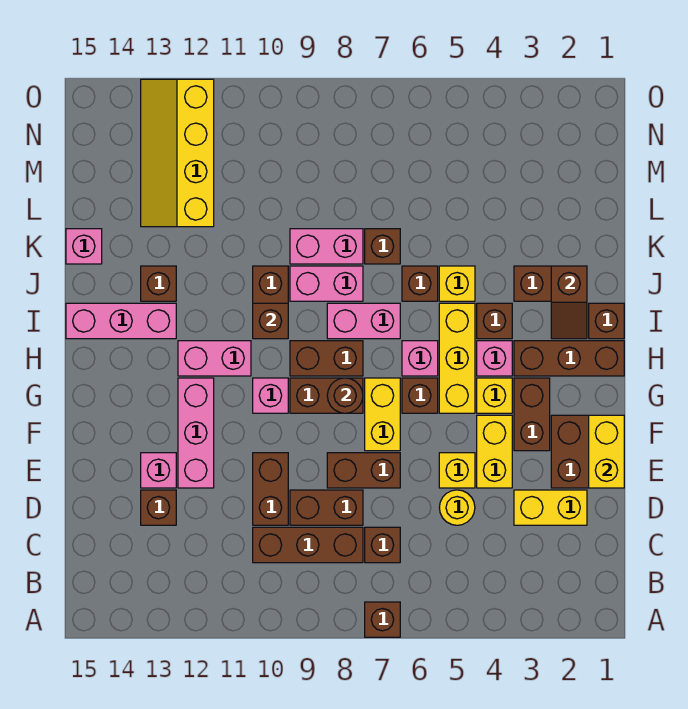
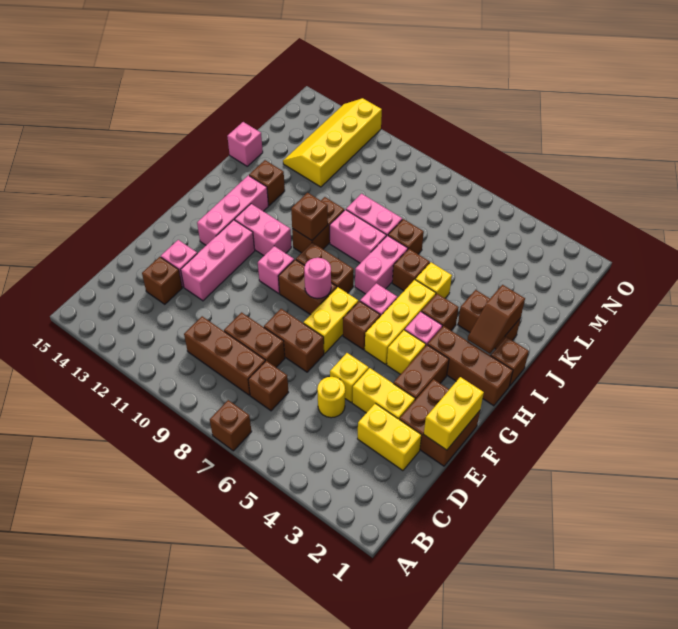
brown 1x2 brick [253,453,288,525] -> none
yellow 1x2 brick [477,415,512,488] -> yellow 1x2 brick turned to [352,368,415,419]
brown 1x1 round brick [327,378,363,413] -> pink 1x1 round brick [304,258,331,299]
pink 1x2 brick [327,303,400,339] -> pink 1x2 brick turned to [355,236,408,294]
pink 1x3 brick [66,303,176,339] -> pink 1x3 brick turned to [197,175,268,245]

